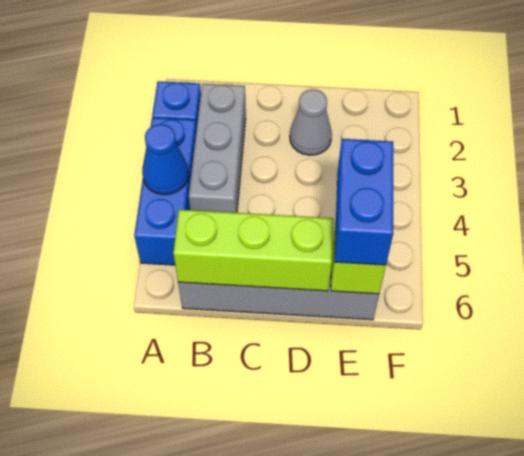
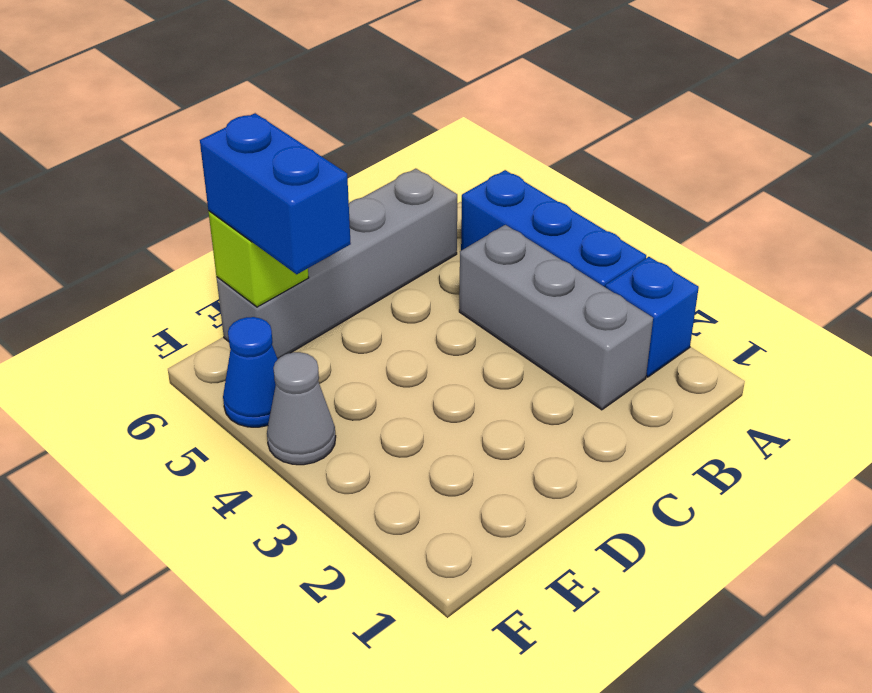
blue 1x1 cone [142,124,189,195] -> blue 1x1 cone moved to [223,317,278,427]
lime 1x3 brick [173,210,333,291] -> none
grey 1x1 cone [290,90,332,155] -> grey 1x1 cone moved to [267,352,336,465]

